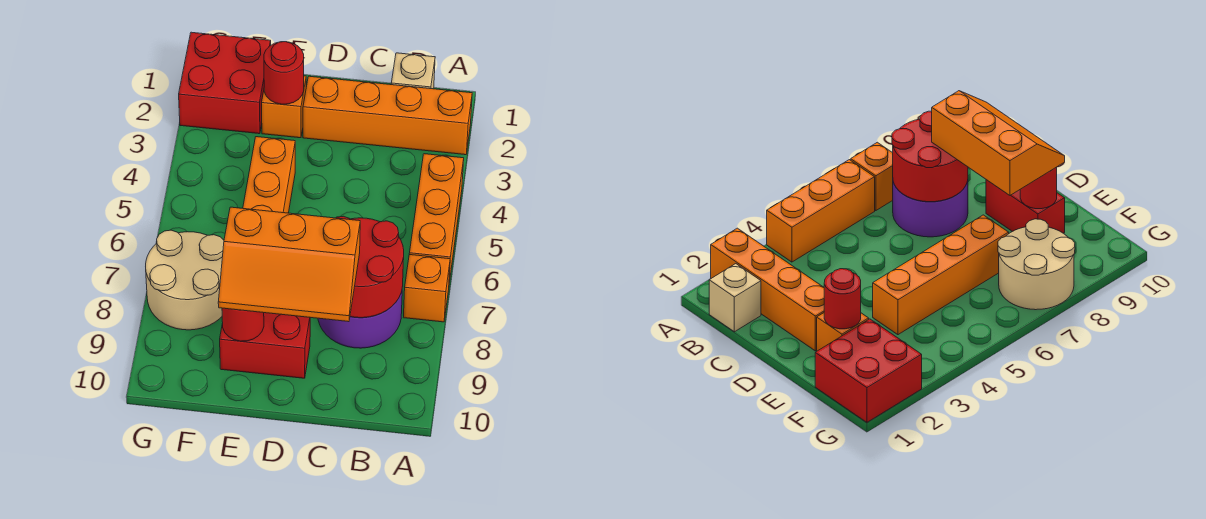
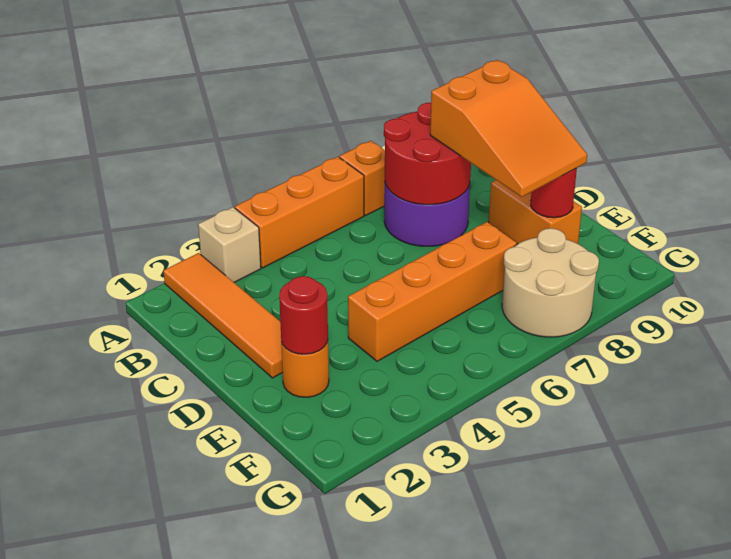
orange 1x4 brick [303,76,472,155] -> orange 1x4 tile [163,253,283,378]
tan 1x1 brick [391,53,435,89] -> tan 1x1 brick moved to [198,207,261,282]
orange 2x3 slope [218,207,360,322] -> orange 2x3 slope turned to [430,60,587,197]
red 1x2 brick [220,313,310,378] -> orange 1x2 brick [489,180,582,244]
orange 1x1 brick [262,76,306,138] -> orange 1x1 round brick [281,341,329,397]
red 2x2 brick [179,32,271,134] -> none

